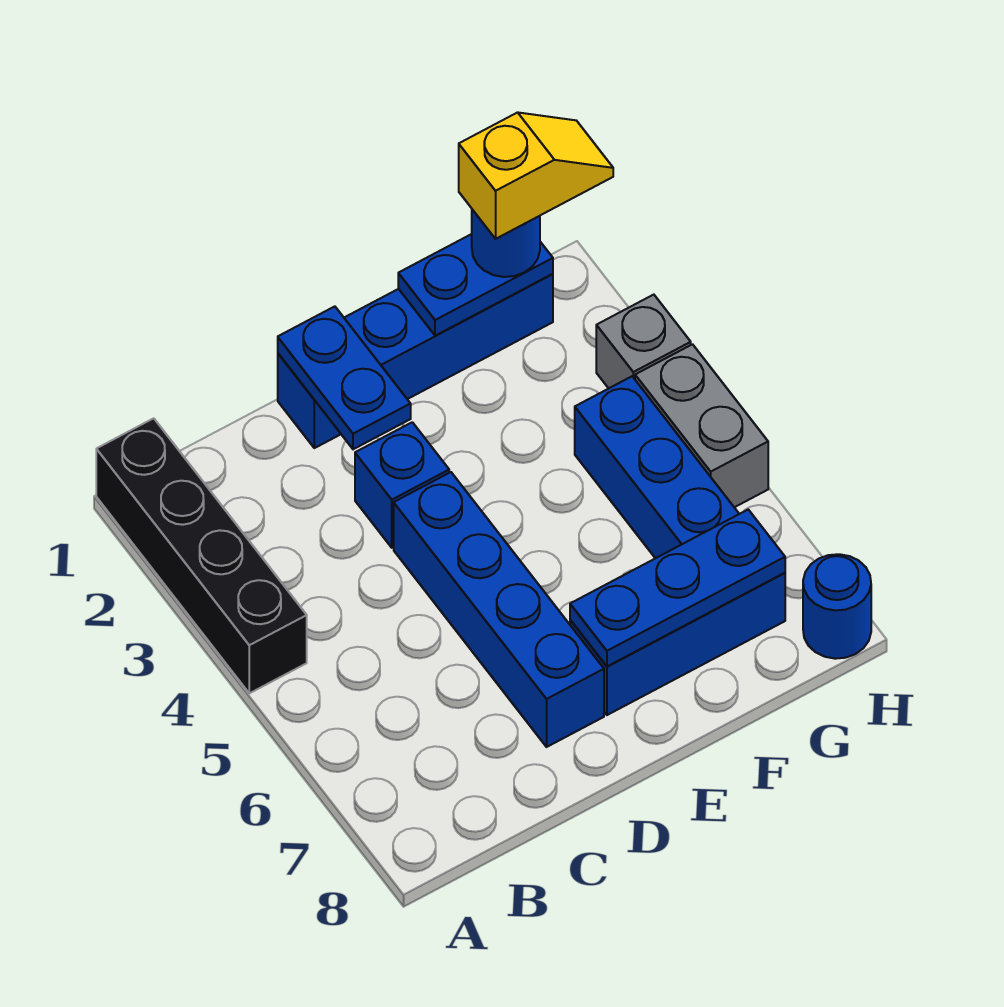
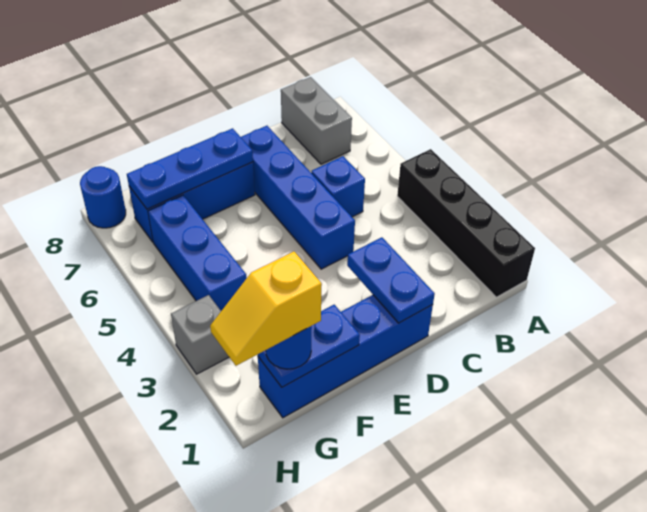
blue 1x1 brick [355,422,449,548] -> blue 1x1 brick moved to [311,156,365,217]
grey 1x2 brick [635,344,768,507] -> grey 1x2 brick moved to [281,77,352,164]

